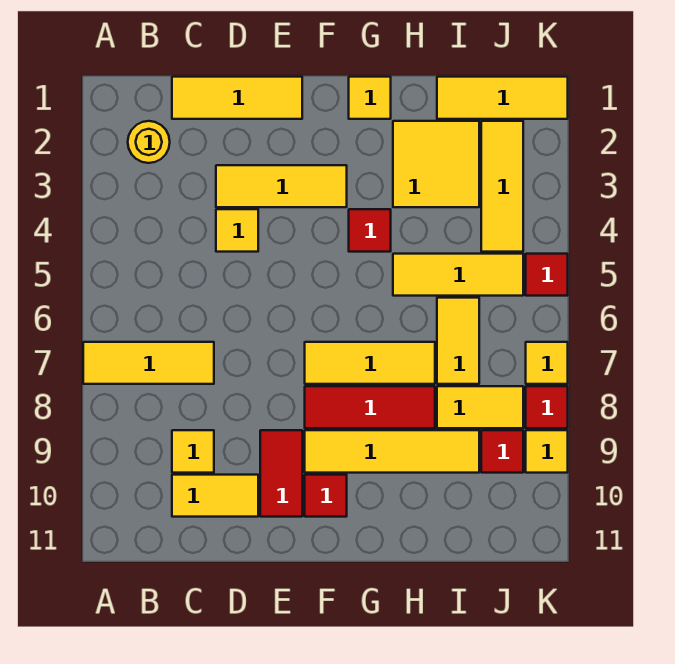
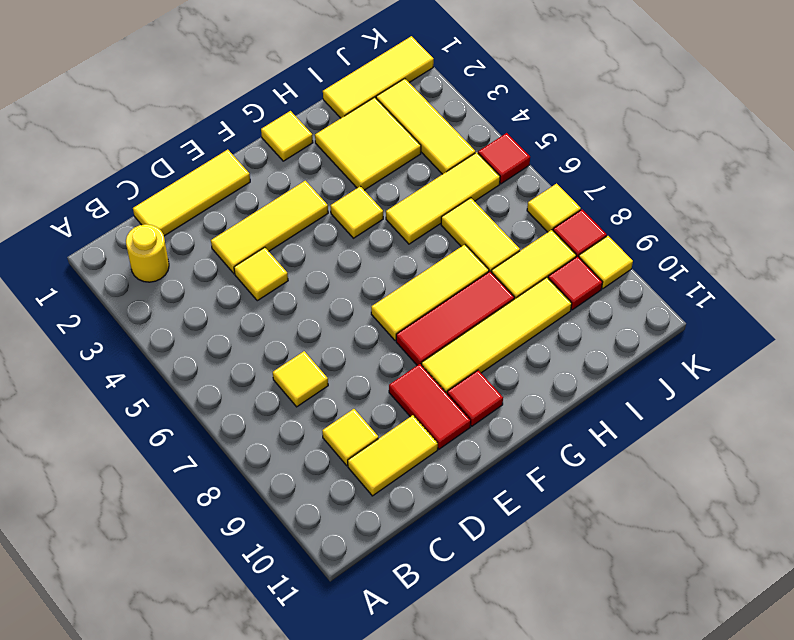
yellow 1x3 tile [83,342,214,384] -> yellow 1x1 tile [273,351,328,407]
red 1x1 tile [349,209,391,252] -> yellow 1x1 tile [331,186,383,238]

